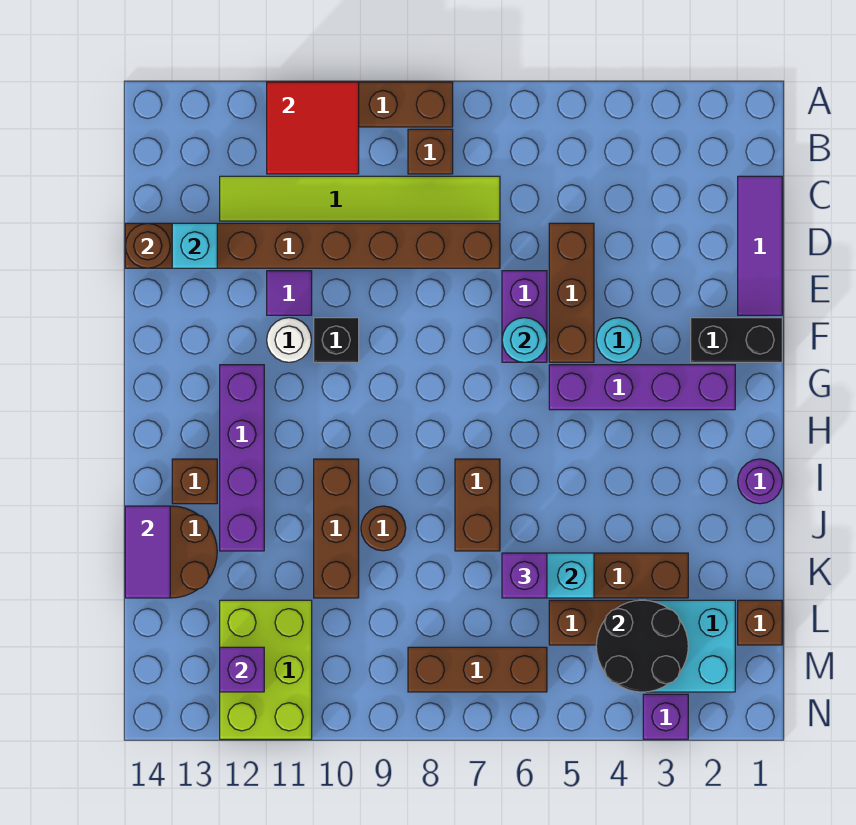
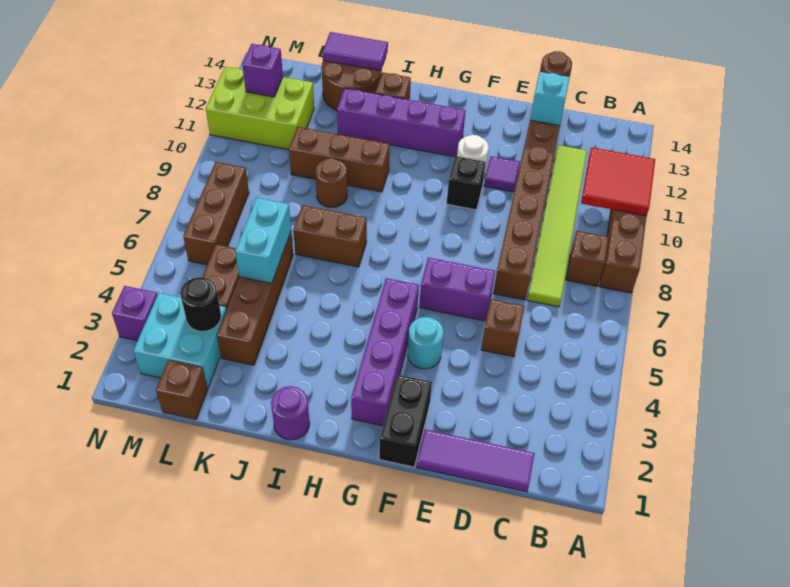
brown 1x3 brick [549,223,594,362] -> brown 1x1 brick [481,299,525,357]
cyan 1x1 round brick [502,318,547,362] -> none
purple 1x1 brick [502,553,547,598] -> none
black 2x2 round brick [596,600,688,692] -> black 1x1 round brick [180,277,221,331]

